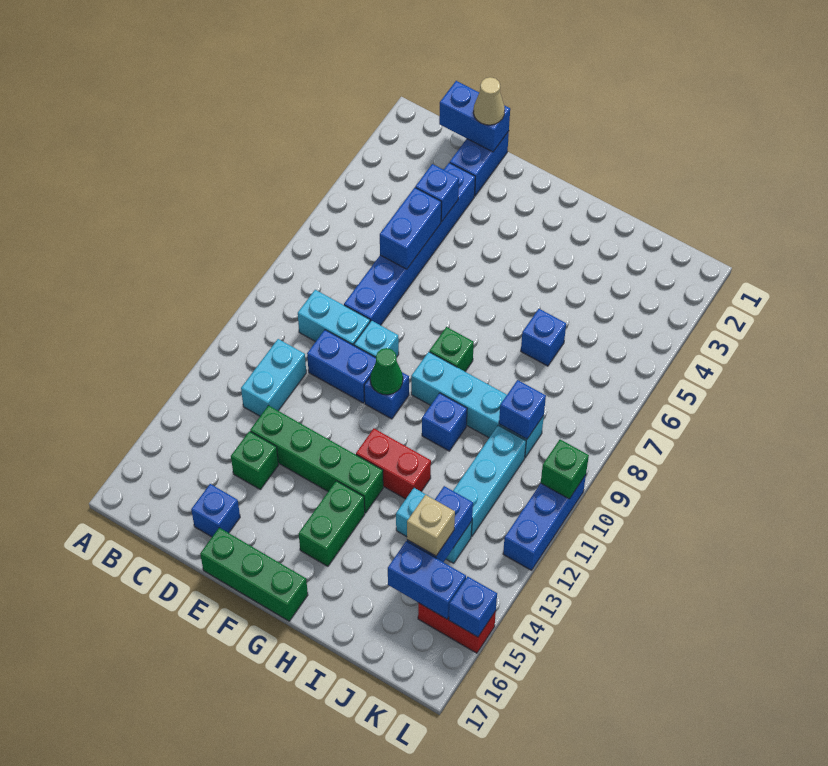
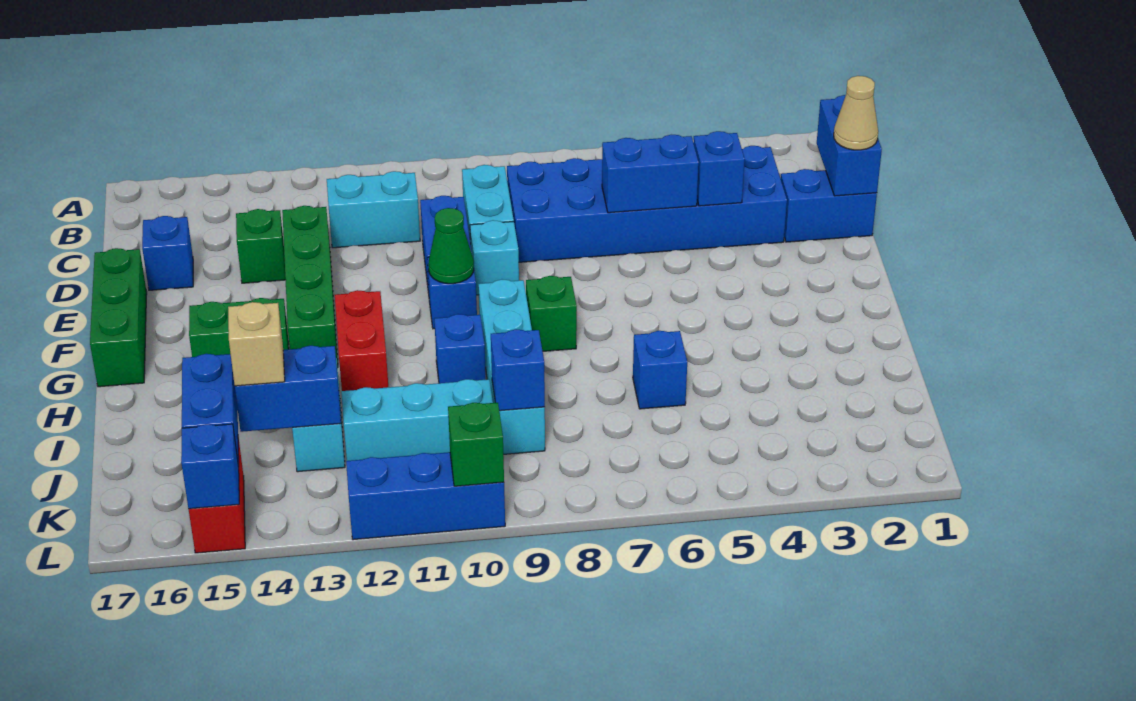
blue 1x6 brick [344,163,475,325] -> blue 2x6 brick [507,146,787,262]

